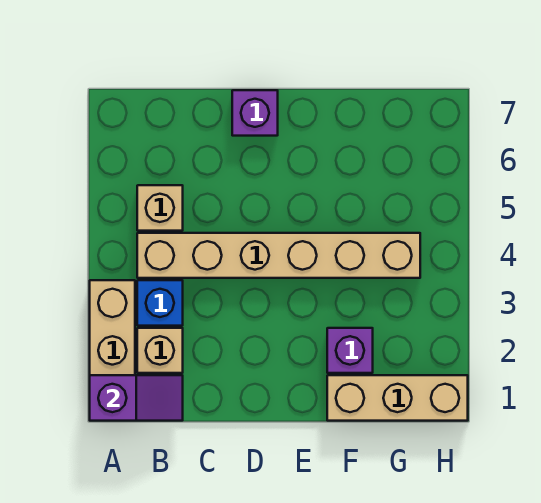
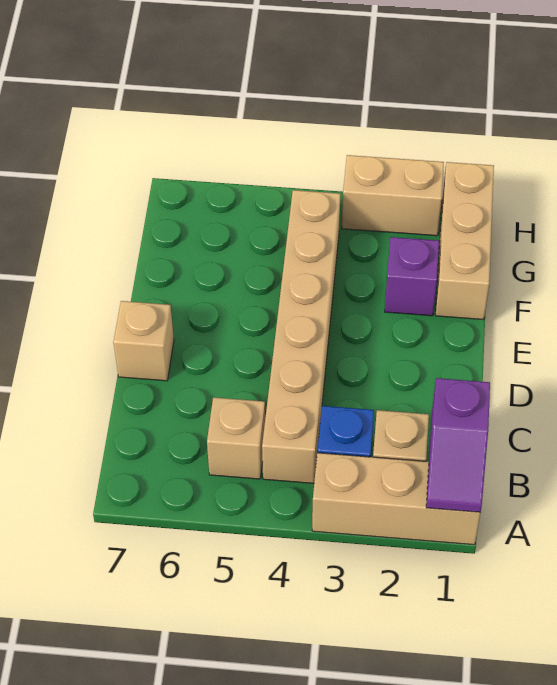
purple 1x2 slope [90,375,183,421] -> purple 1x2 slope turned to [426,378,490,512]
purple 1x1 brick [232,90,278,136] -> tan 1x1 brick [113,301,174,381]
none -> tan 1x2 brick [342,155,444,236]

